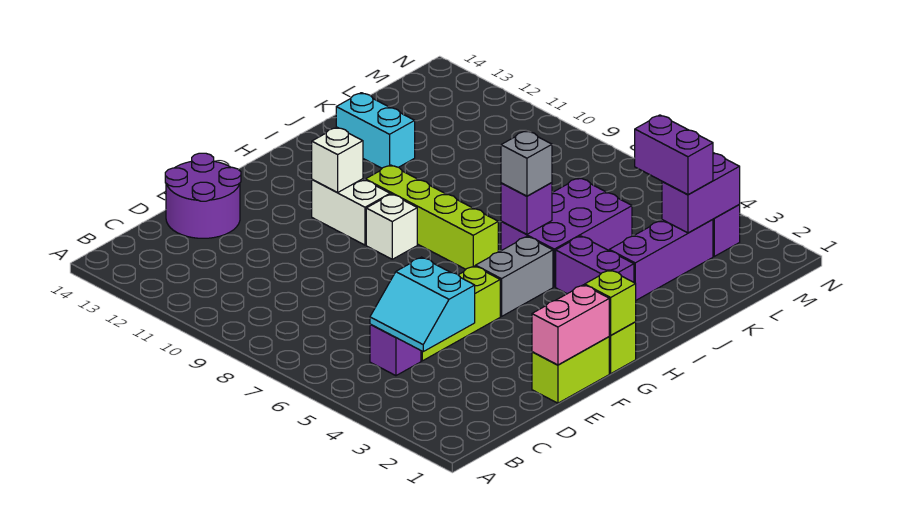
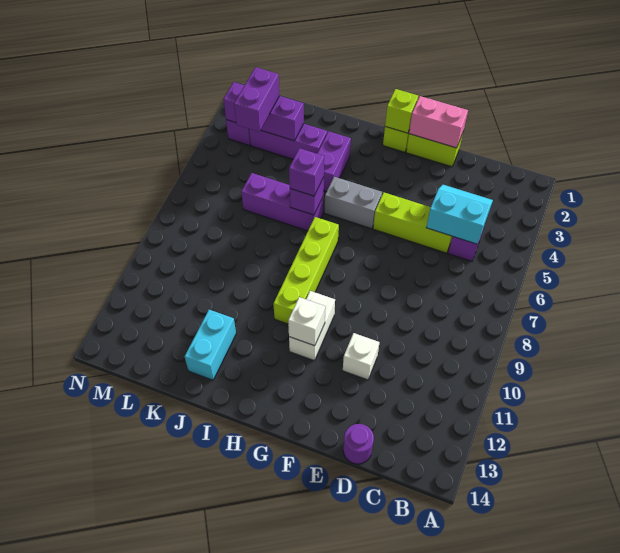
cyan 2x2 slope [370,257,475,352] -> cyan 2x2 slope turned to [426,185,493,244]
purple 2x2 round brick [165,153,241,238] -> purple 1x1 round brick [343,424,374,464]
white 1x1 brick [366,194,417,259] -> white 1x1 brick moved to [343,333,379,380]
purple 2x3 brick [501,178,632,287] -> purple 1x3 brick [241,173,323,231]
grey 1x1 brick [501,131,552,196] -> purple 1x1 brick [289,148,324,196]
purple 1x2 brick [662,153,740,233] -> purple 1x3 brick [223,82,304,141]

